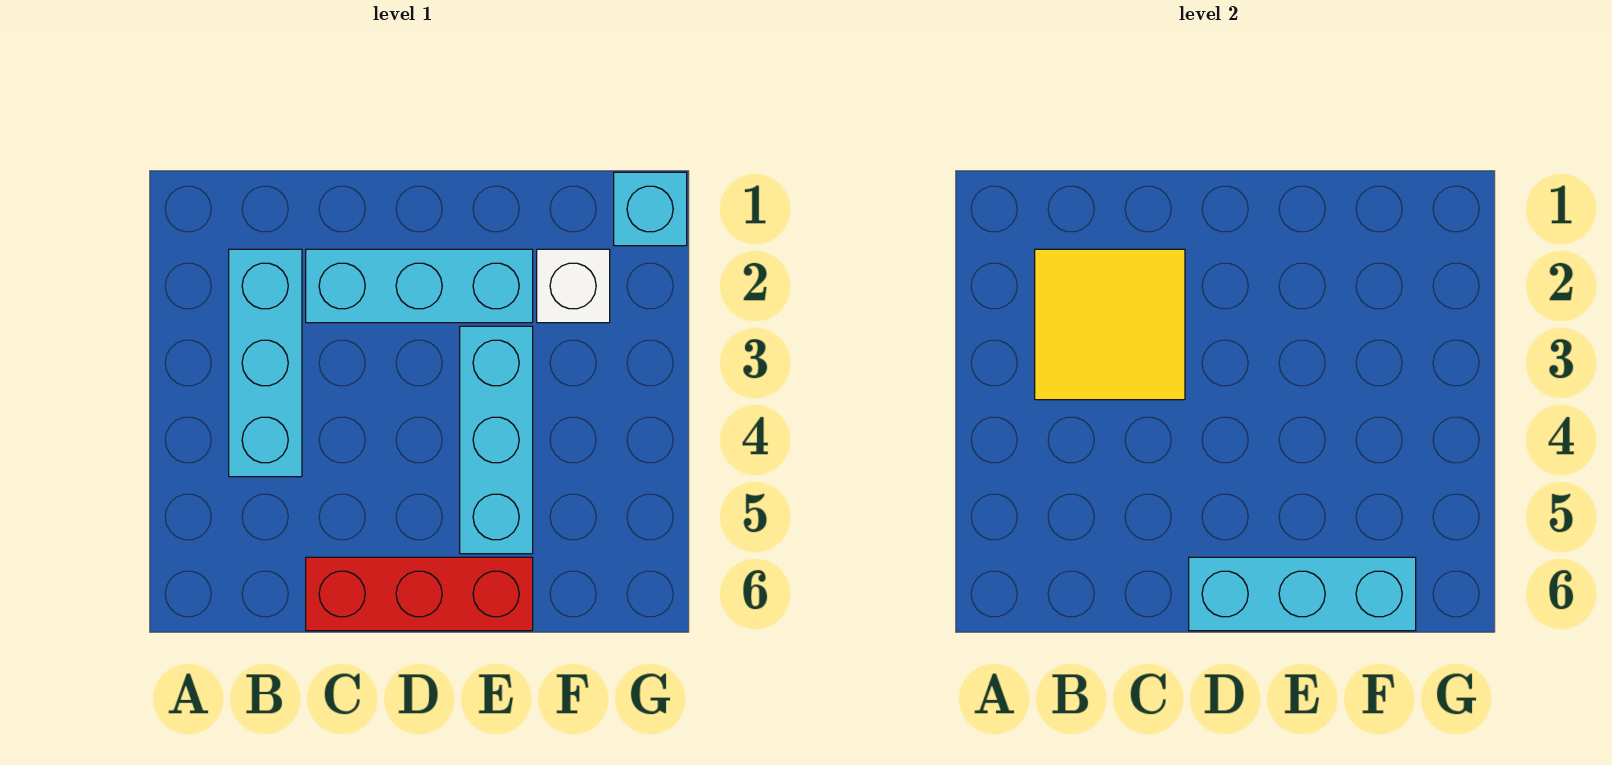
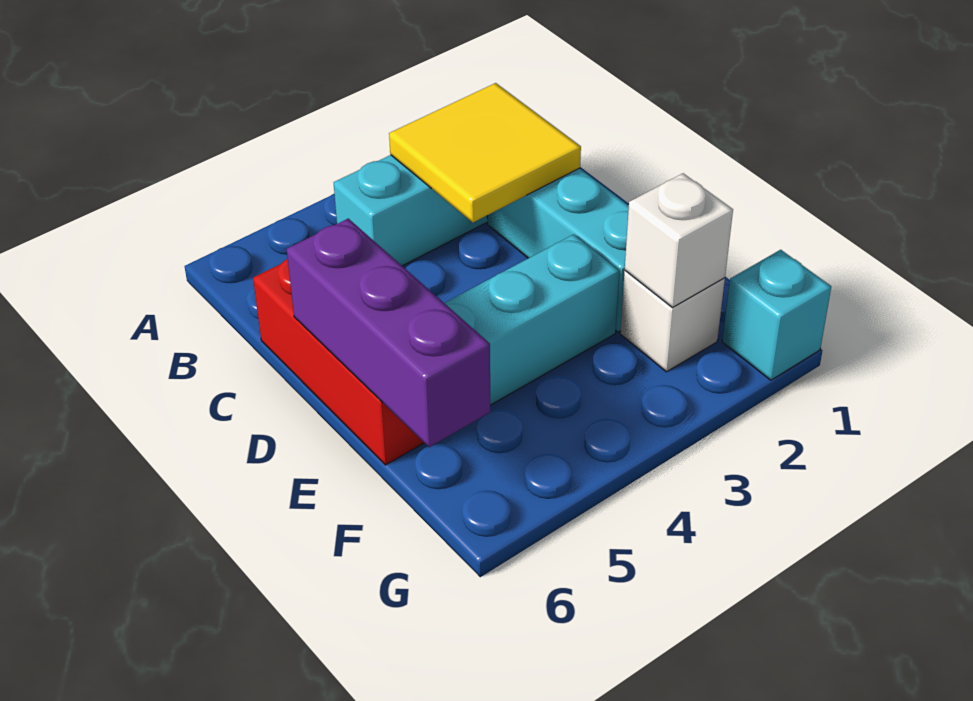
cyan 1x3 brick [1189,557,1416,631] -> purple 1x3 brick [287,219,490,447]
none -> white 1x1 brick [625,173,733,308]

